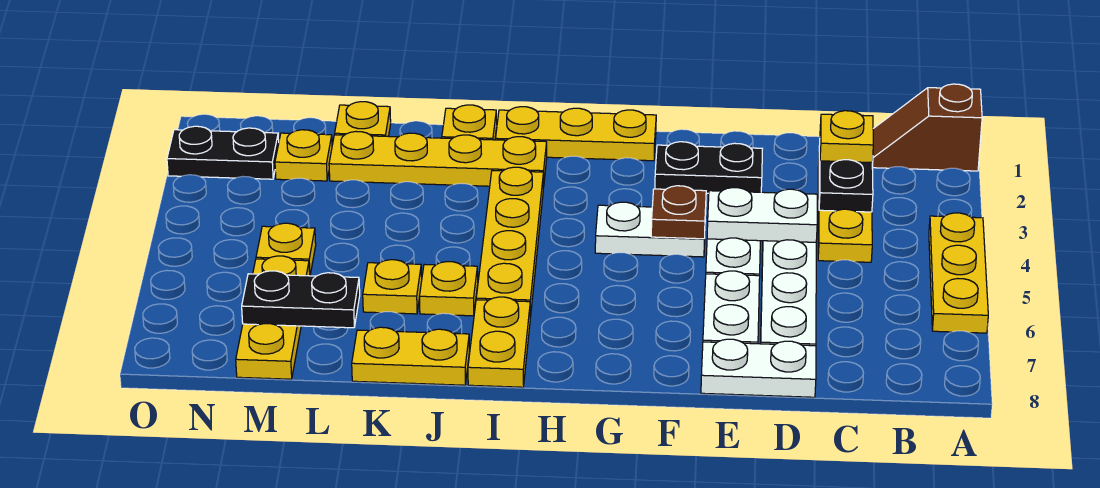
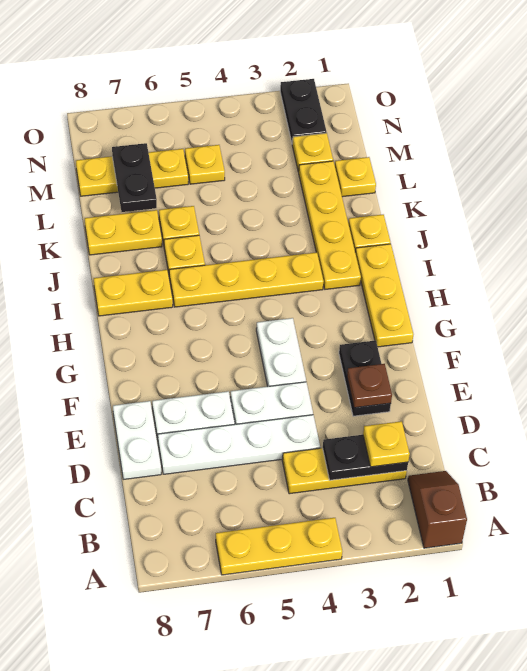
white 1x2 plate [707,188,817,242] -> none
brown 1x1 plate [651,186,706,239] -> brown 1x1 plate moved to [347,364,392,408]
yellow 1x2 plate [352,327,469,385] -> yellow 1x2 plate turned to [85,210,162,255]

